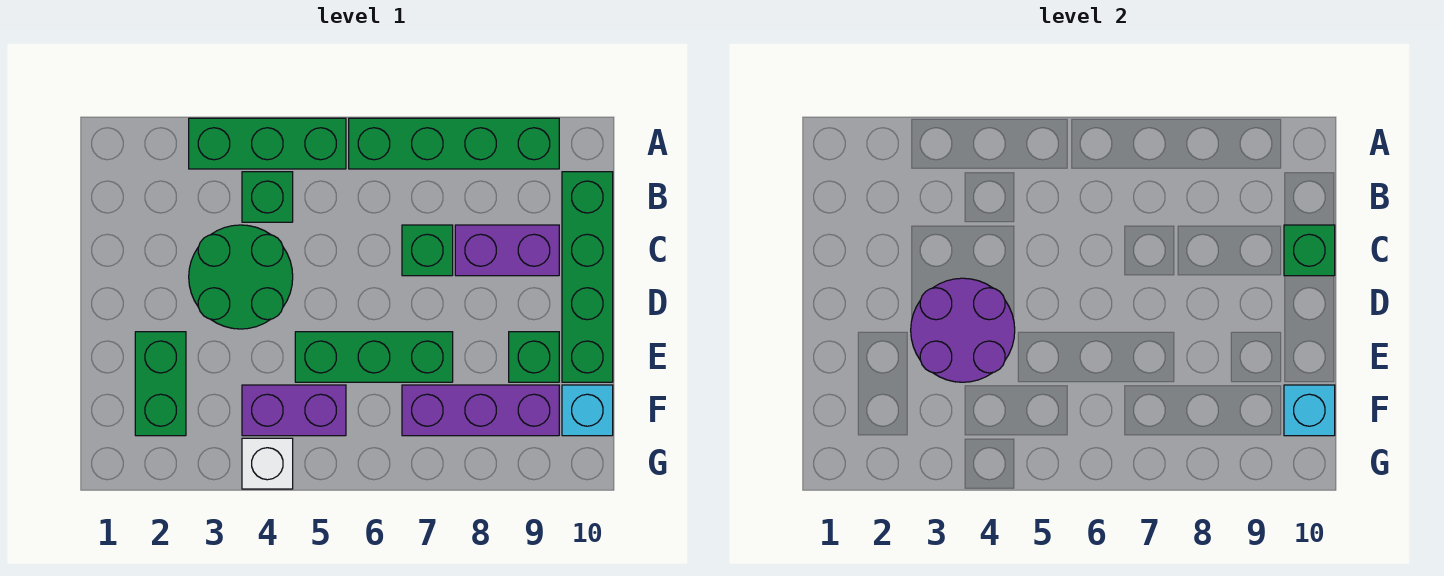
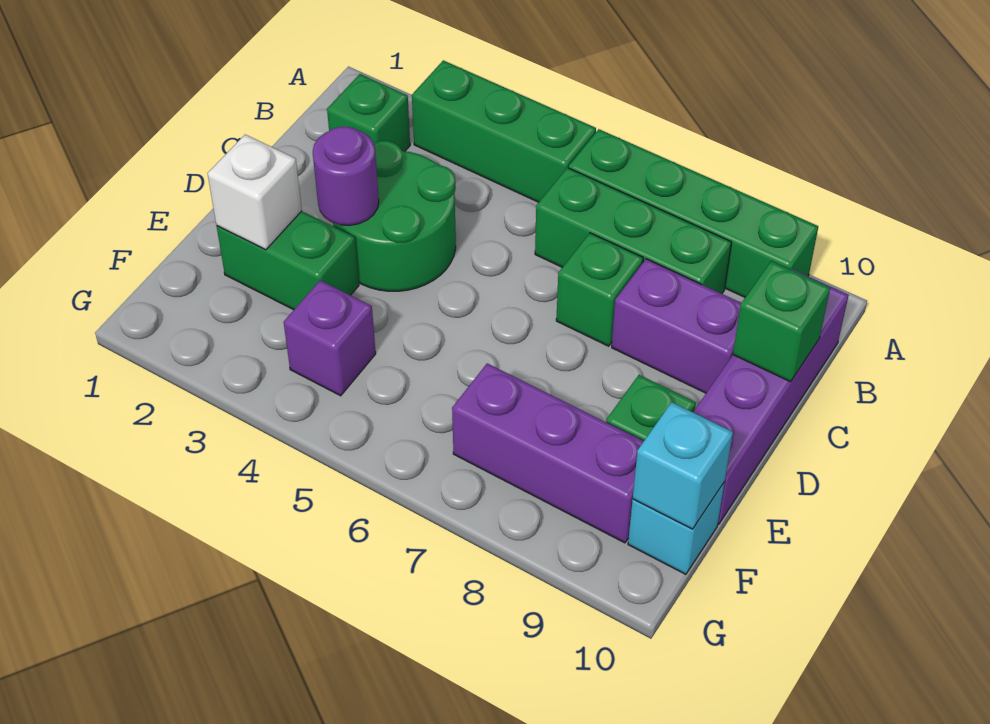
green 1x1 brick [242,172,293,222] -> green 1x1 brick moved to [327,74,410,151]
green 1x4 brick [562,172,613,382] -> purple 1x4 brick [693,269,849,524]
purple 2x2 round brick [911,278,1015,382] -> purple 1x1 round brick [313,127,379,225]
green 1x2 brick [135,332,186,436] -> green 1x2 brick turned to [217,211,359,310]
green 1x3 brick [295,332,453,382] -> green 1x3 brick moved to [535,168,731,294]
purple 1x2 brick [242,385,346,436] -> purple 1x1 brick [284,280,376,396]
white 1x1 brick [242,438,293,489] -> white 1x1 brick moved to [208,135,302,250]

